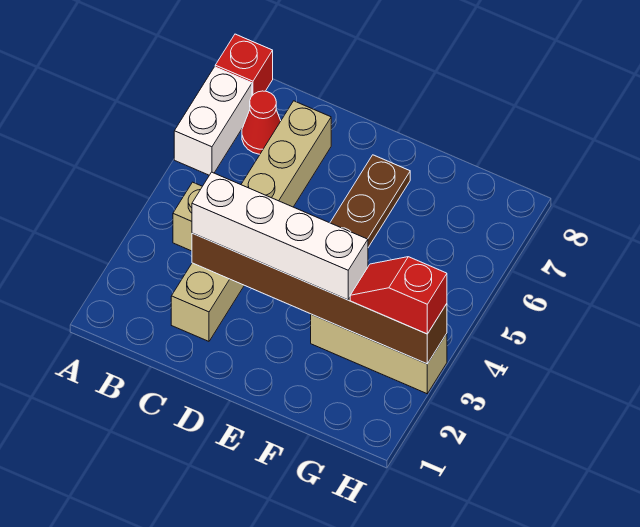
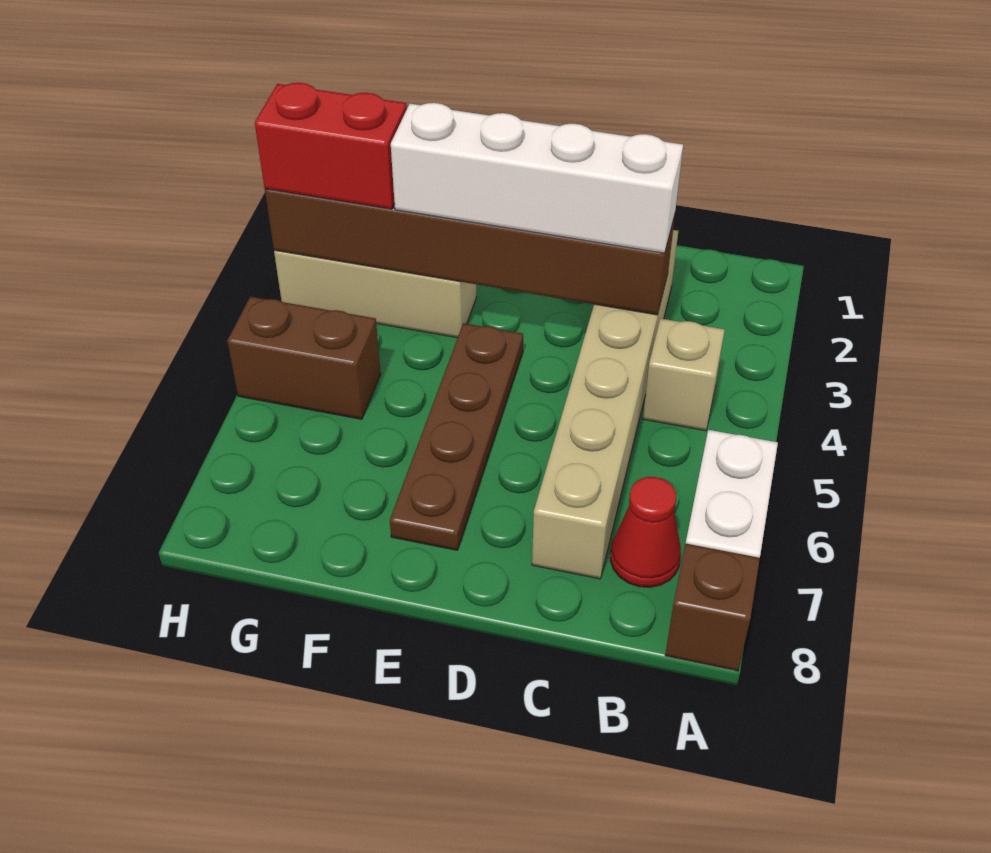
red 1x1 brick [215,34,273,96] -> brown 1x1 brick [665,544,760,671]
red 1x2 slope [350,257,447,334] -> red 1x2 brick [255,83,407,209]
none -> brown 1x2 brick [227,296,381,419]

